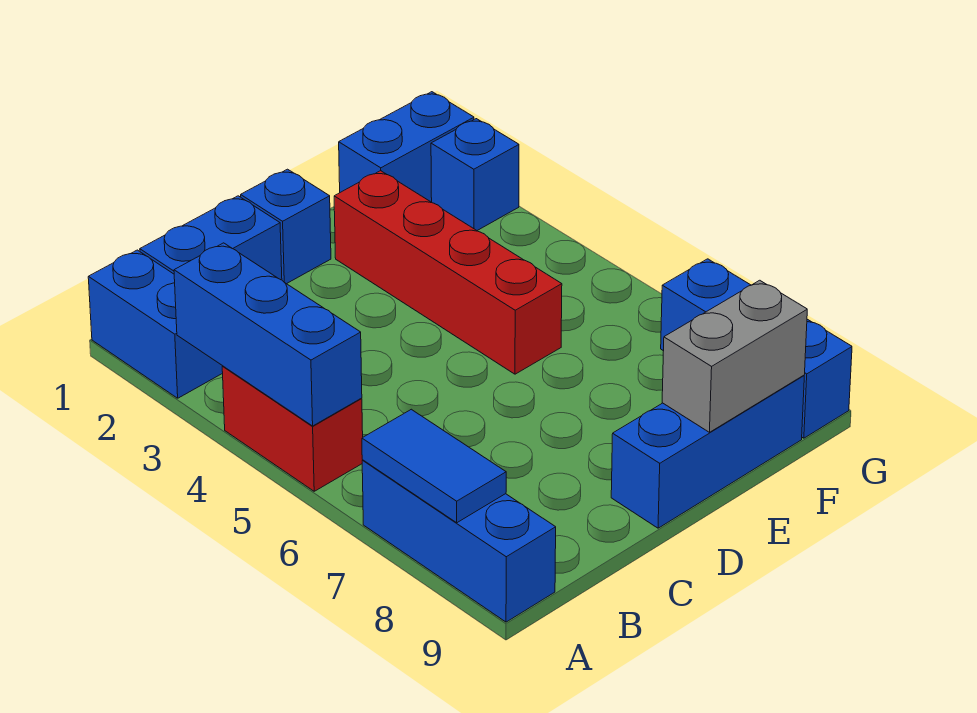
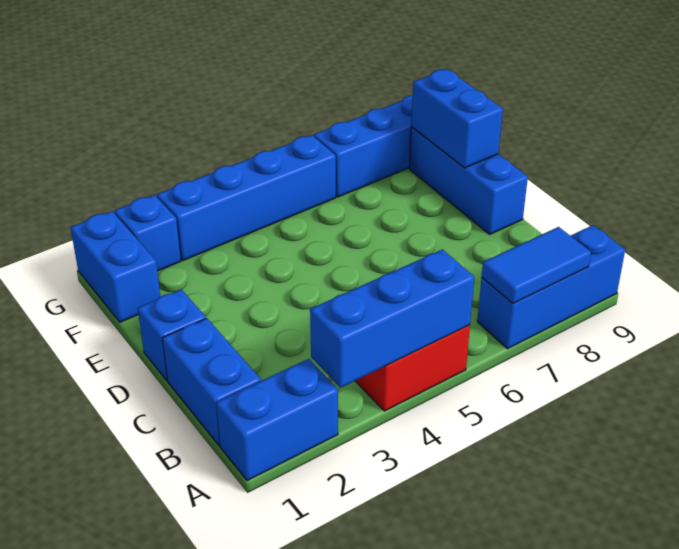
red 1x4 brick [334,171,562,374] -> none
grey 1x2 brick [662,280,807,432] -> blue 1x2 brick [411,69,503,168]
none -> blue 1x4 brick [157,135,336,260]

